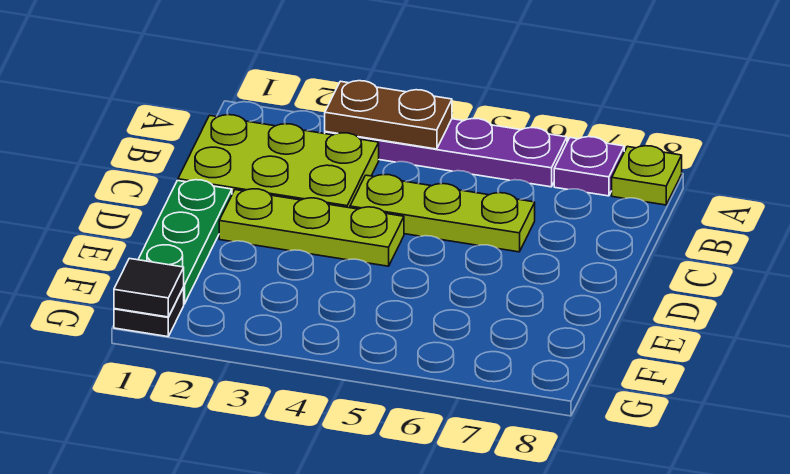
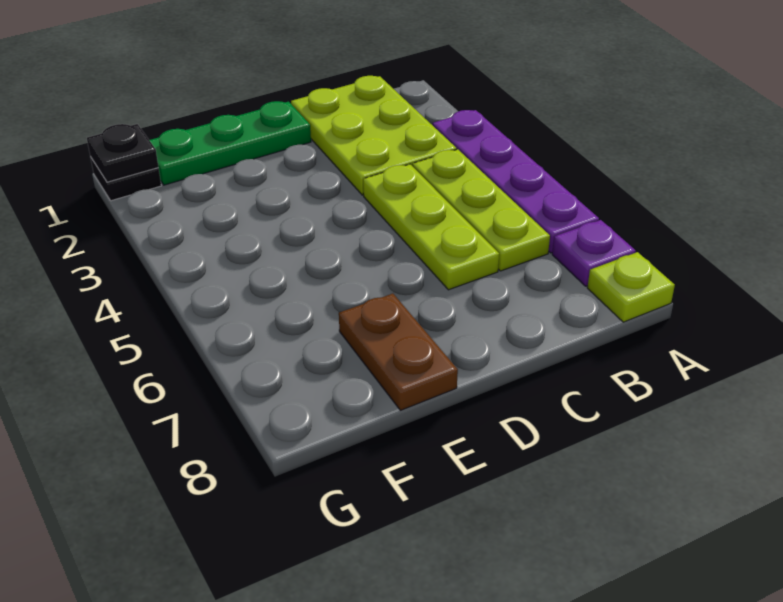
brown 1x2 plate [325,81,452,149] -> brown 1x2 plate moved to [339,294,458,410]
lime 1x3 plate [219,189,404,266] -> lime 1x3 plate moved to [413,149,550,271]
black 1x1 tile [114,258,184,317] -> black 1x1 plate [87,124,158,182]

